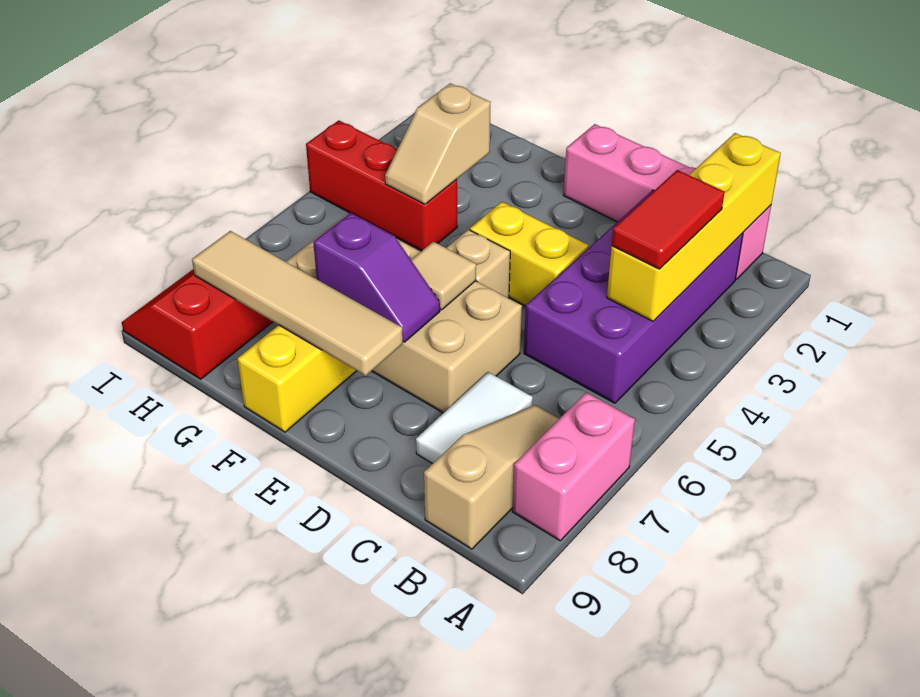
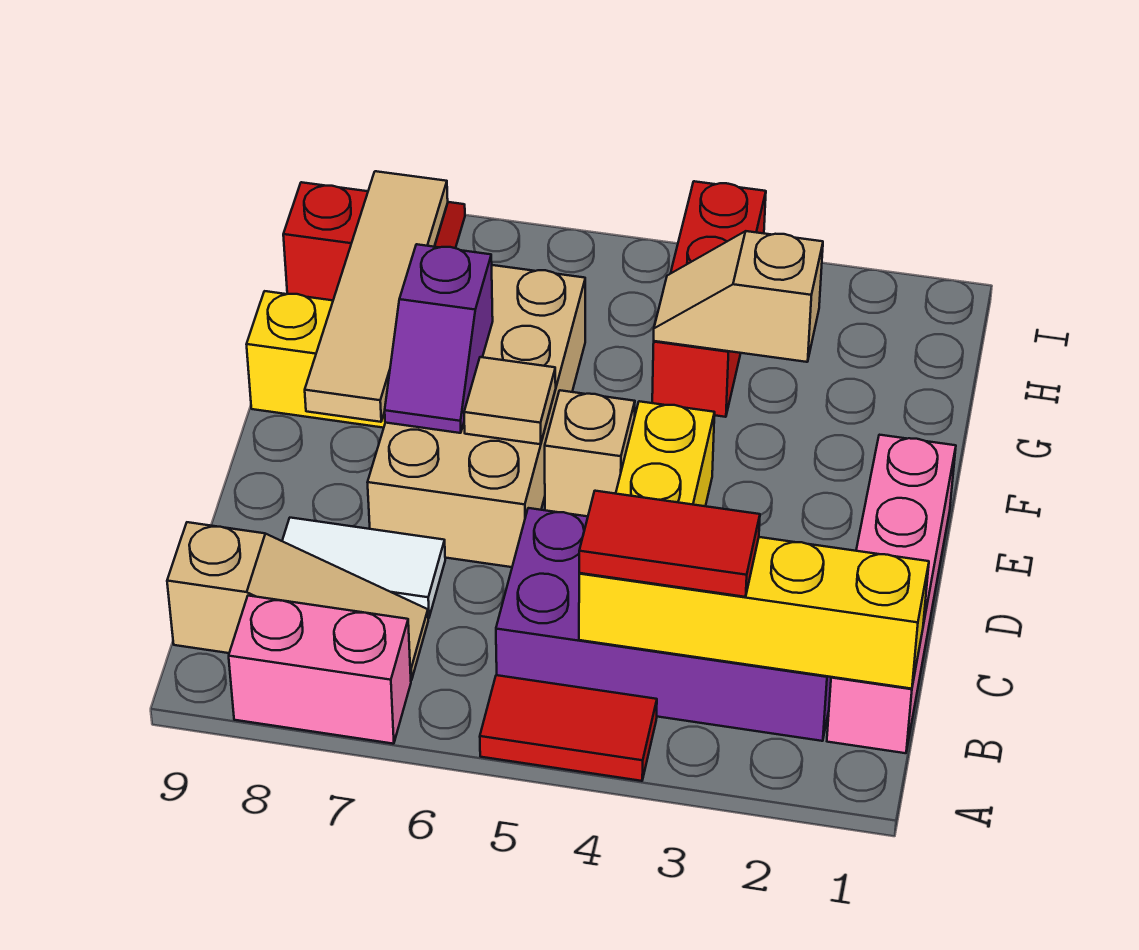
none -> red 1x2 tile [480,675,657,781]

